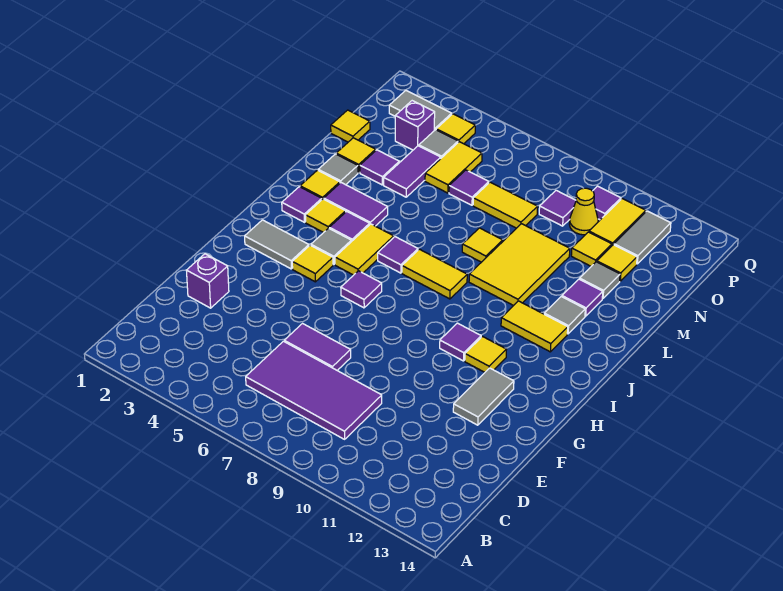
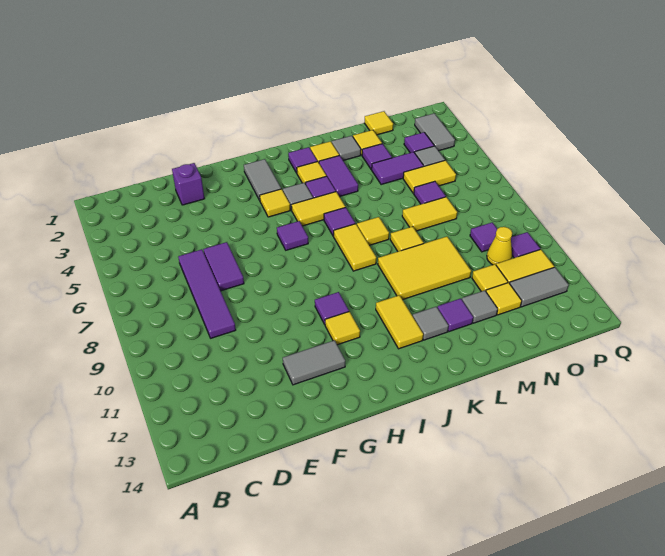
purple 2x4 tile [246,341,382,439] -> purple 1x4 tile [178,249,236,338]
yellow 1x2 tile [473,182,538,228] -> yellow 1x2 tile turned to [402,197,457,231]
purple 1x1 brick [395,101,435,150] -> purple 1x1 tile [404,132,434,153]
yellow 1x1 tile [436,114,475,144] -> yellow 1x1 tile moved to [357,217,389,245]

